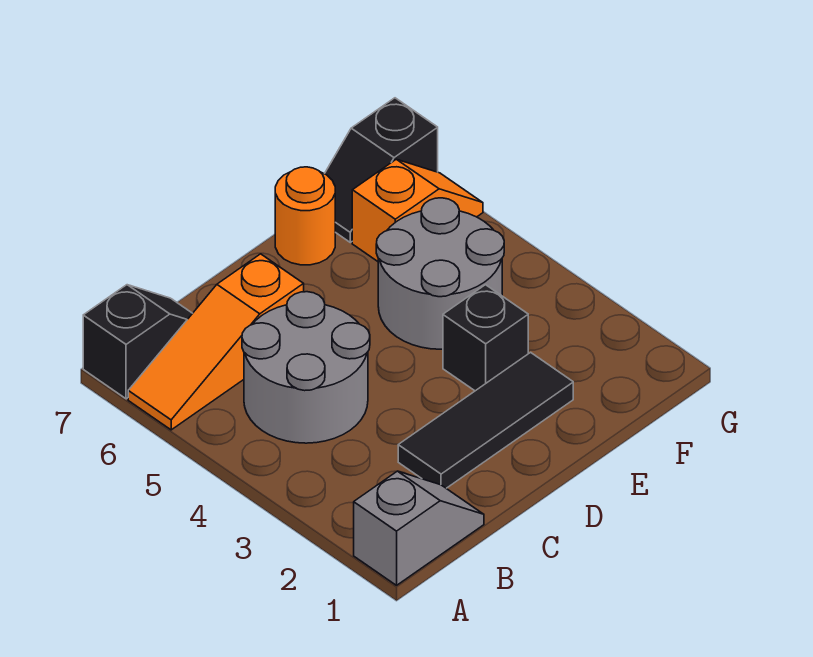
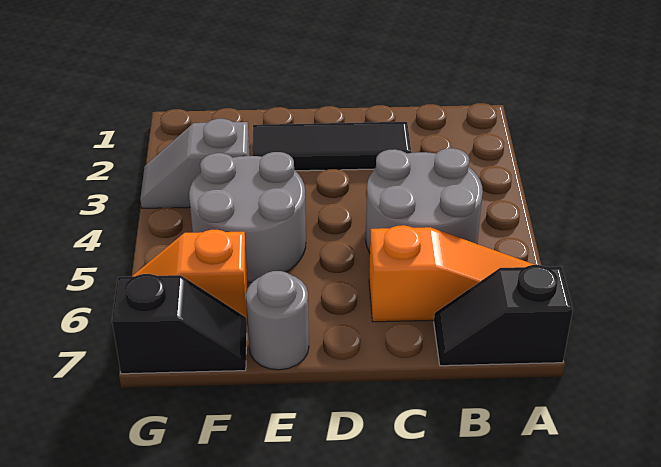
grey 1x2 slope [354,471,484,585] -> grey 1x2 slope moved to [140,119,250,208]
black 1x1 brick [443,285,528,391] -> none
orange 1x1 round brick [275,167,335,265] -> grey 1x1 round brick [246,271,309,370]

